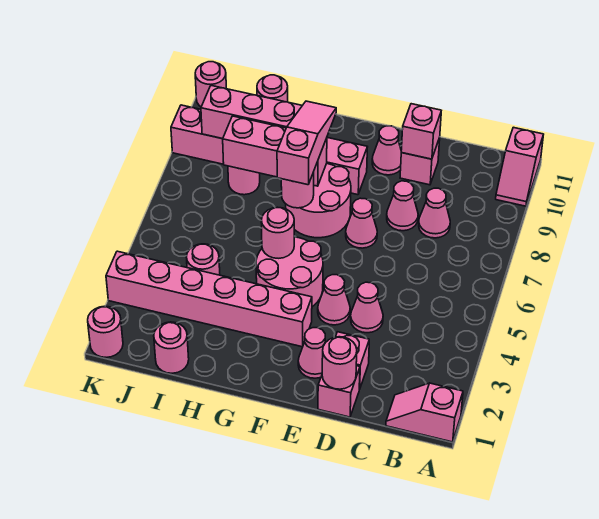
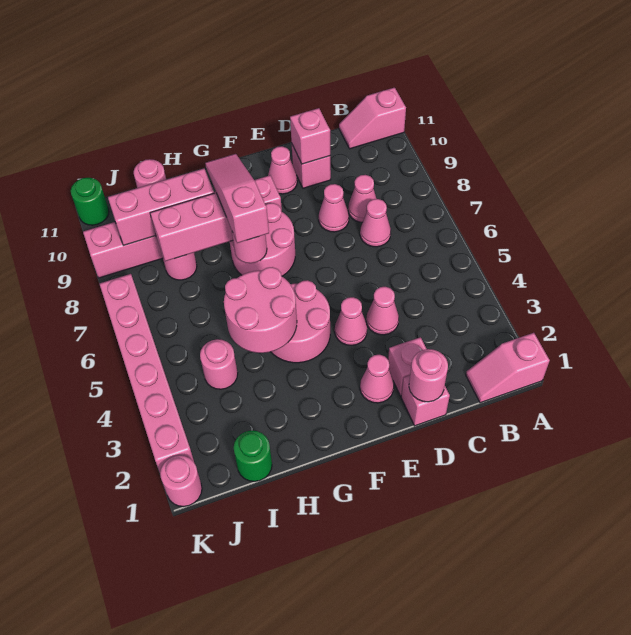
pink 1x2 slope [496,127,544,206] -> pink 1x2 slope turned to [339,88,406,149]
pink 1x1 cone [346,198,377,248] -> pink 1x1 cone moved to [360,199,391,247]
pink 1x6 brick [106,251,312,347] -> pink 1x6 brick turned to [99,274,194,472]
pink 1x1 round brick [261,207,294,258] -> pink 2x2 round brick [224,267,297,353]
pink 1x1 round brick [154,322,189,373] -> green 1x1 round brick [234,431,272,481]
pink 1x1 round brick [195,62,226,107] -> green 1x1 round brick [71,178,109,225]

